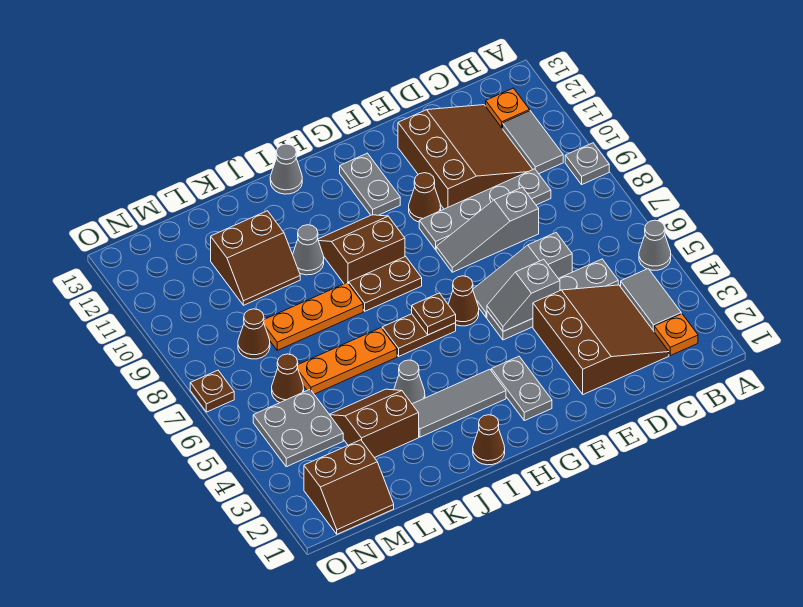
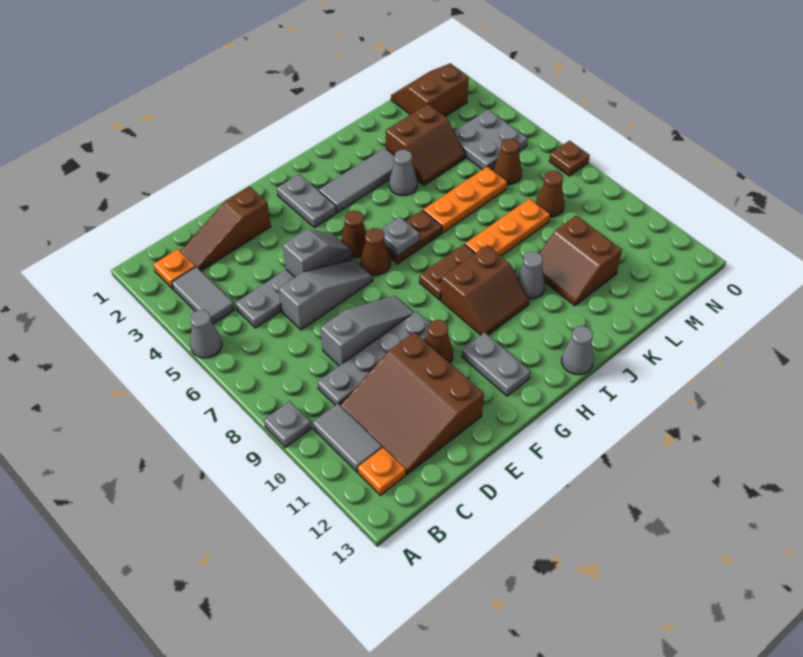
brown 3x3 slope [533,285,669,394] -> brown 1x3 slope [181,186,271,271]
brown 1x1 plate [412,293,456,335] -> grey 1x1 plate [381,217,420,256]
brown 1x1 cone [473,415,505,465] -> brown 1x1 cone moved to [341,211,366,258]
brown 2x2 slope [211,211,300,305] -> brown 2x2 slope turned to [540,215,622,306]

